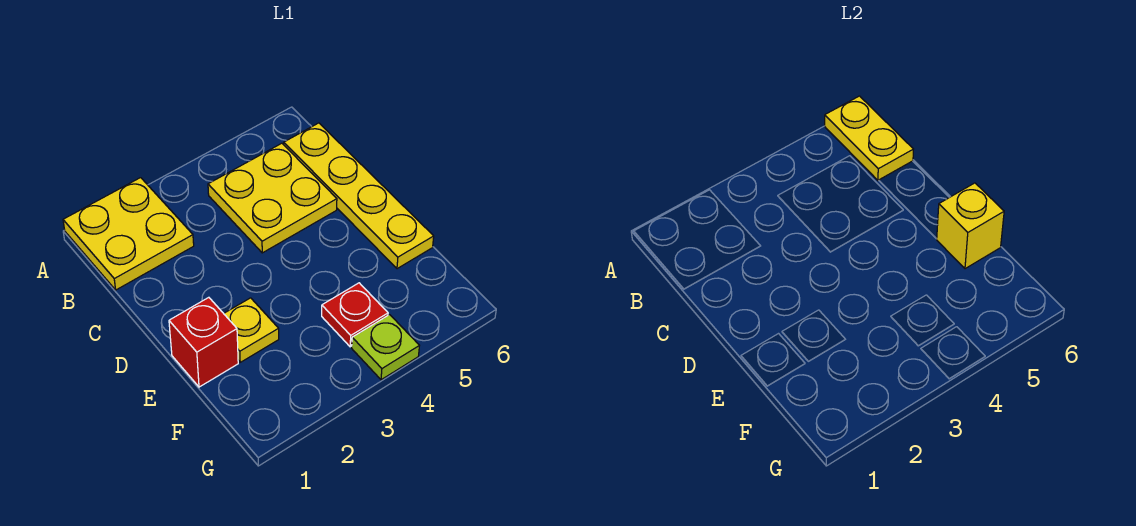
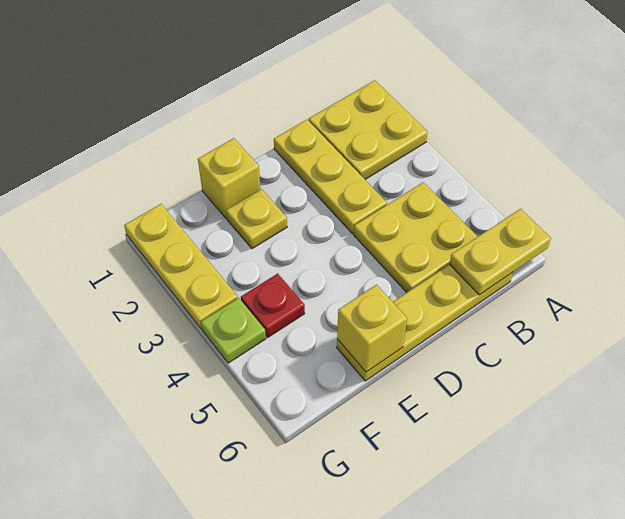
none -> yellow 1x3 plate [274,120,387,234]
red 1x1 brick [169,297,238,387] -> yellow 1x1 brick [198,138,260,218]
none -> yellow 1x3 plate [124,204,238,329]

